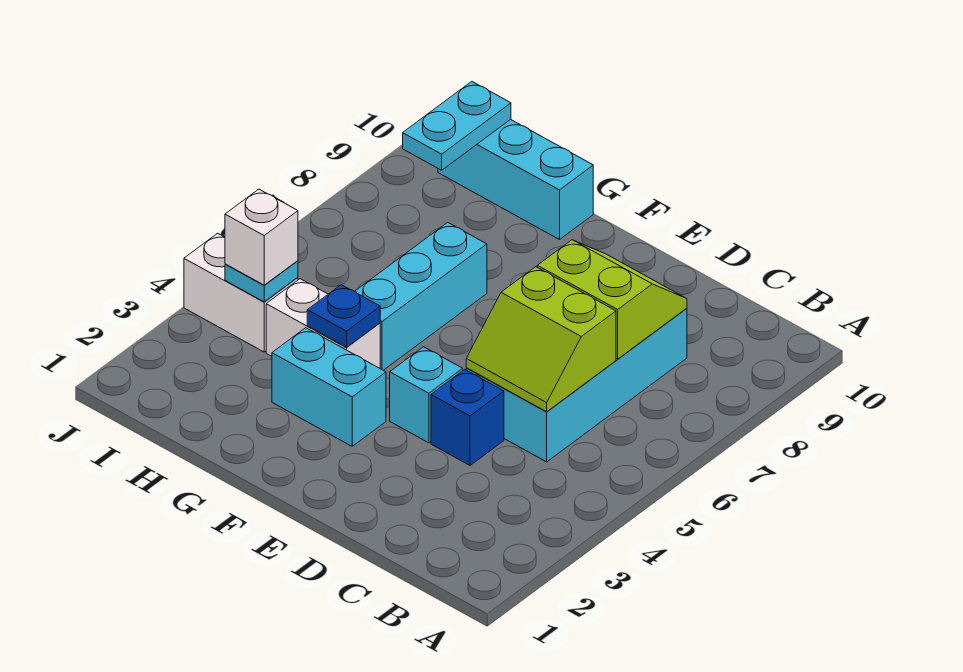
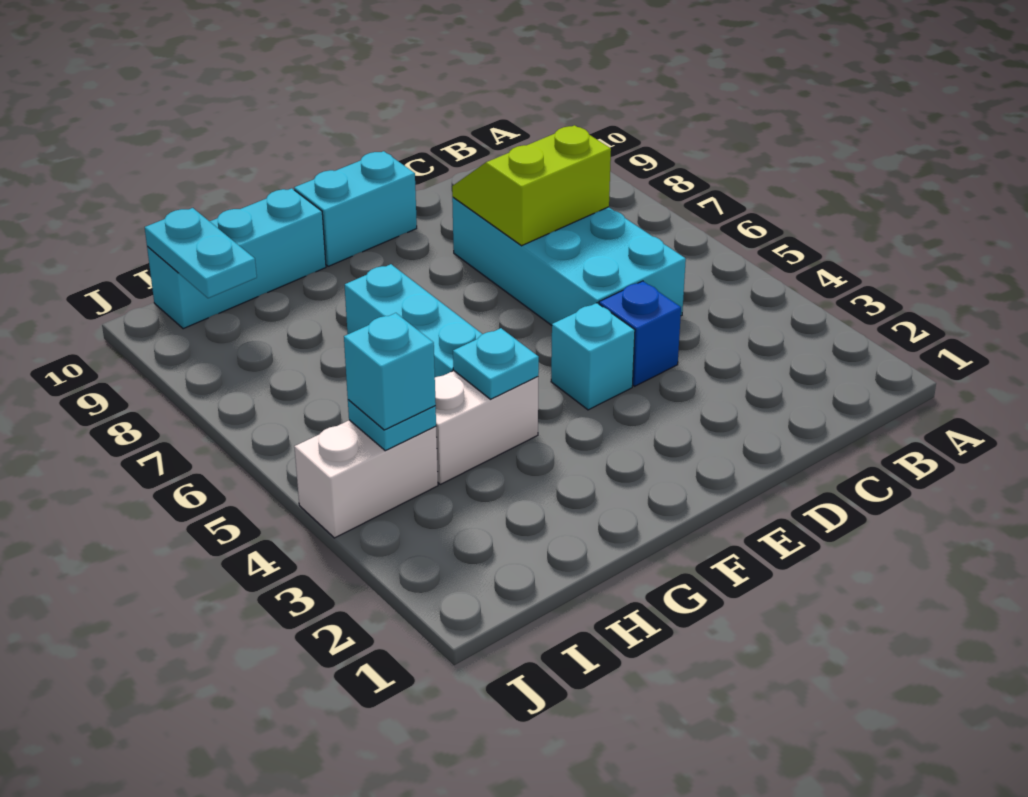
lime 2x2 slope [466,267,616,412] -> none
cyan 1x2 brick [272,328,386,446] -> cyan 1x2 brick moved to [294,151,417,266]
blue 1x1 plate [307,285,380,347] -> cyan 1x1 plate [453,328,539,399]
white 1x1 brick [225,189,298,285] -> cyan 1x1 brick [344,313,436,430]

